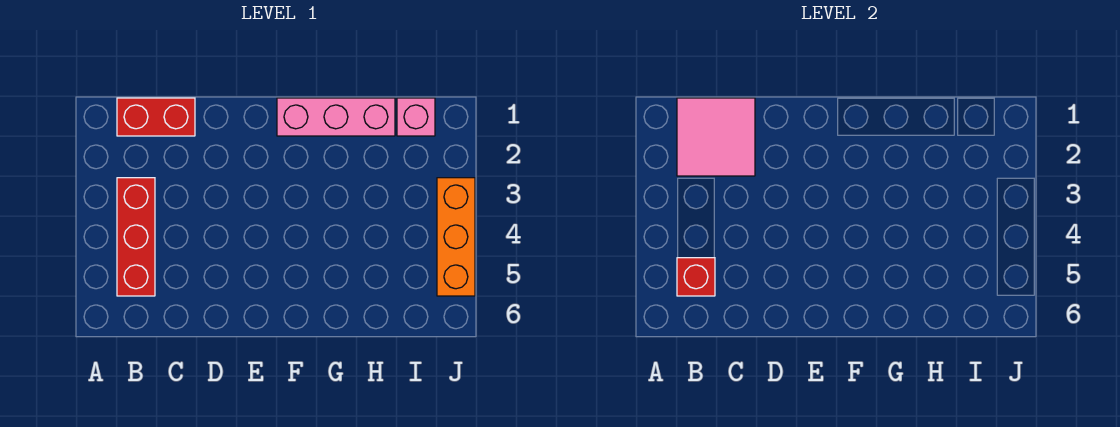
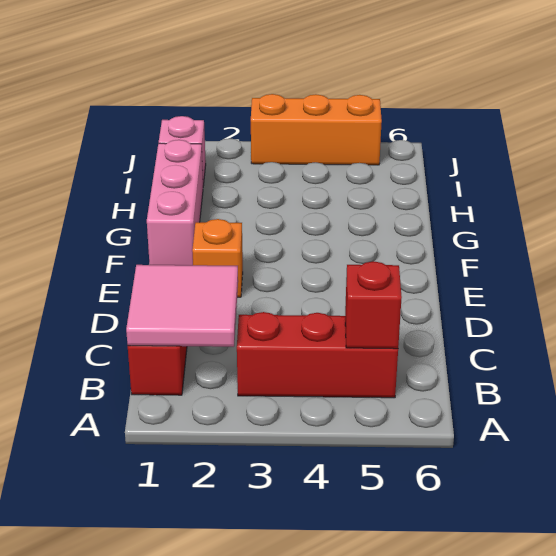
none -> orange 1x1 brick [192,219,243,297]

